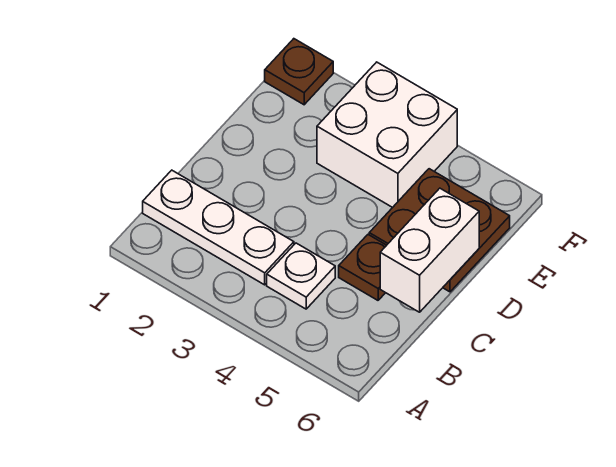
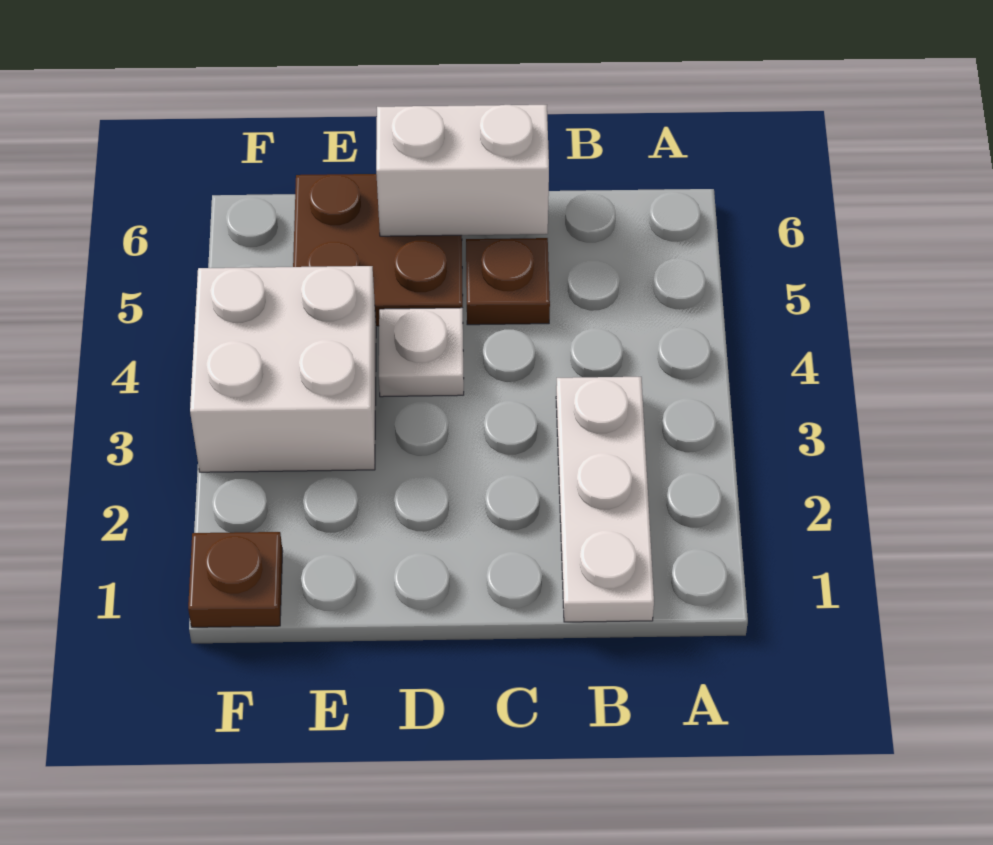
white 1x1 plate [267,243,335,309] -> white 1x1 plate moved to [379,308,464,397]

